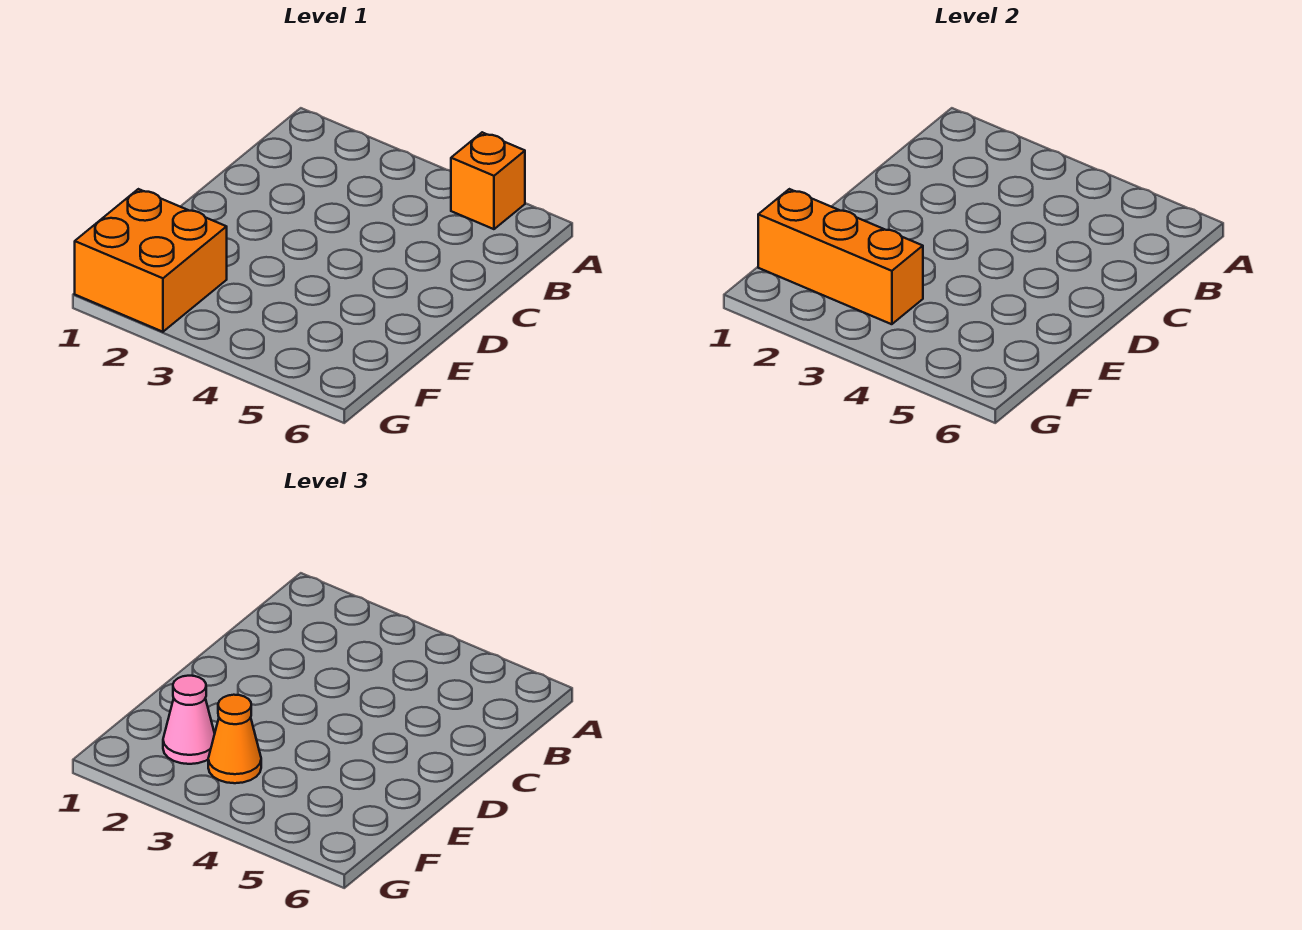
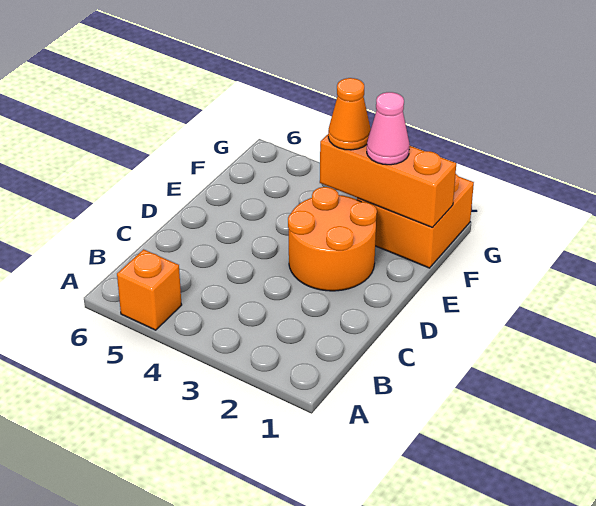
none -> orange 2x2 round brick [288,187,377,291]

